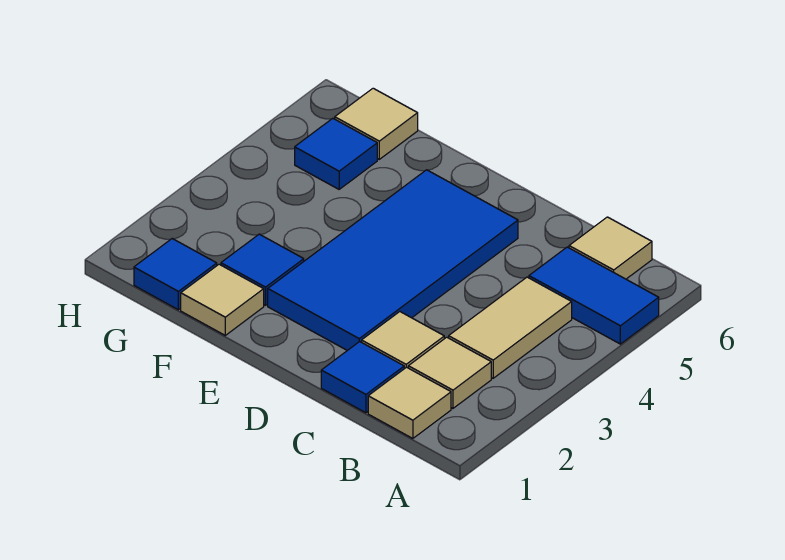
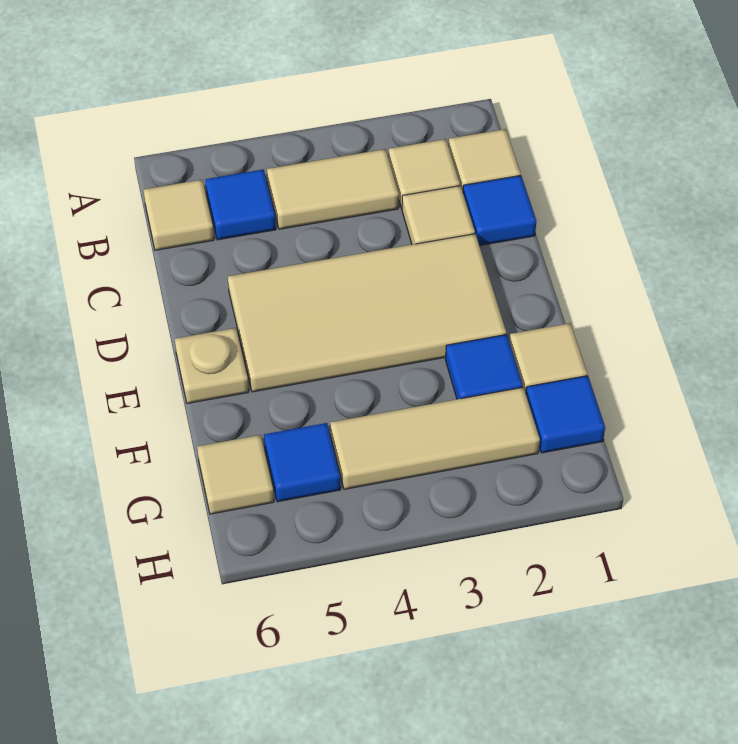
blue 1x2 tile [529,247,659,344] -> blue 1x1 tile [205,169,276,240]
blue 2x4 tile [268,170,518,351] -> tan 2x4 tile [228,234,506,392]
none -> tan 1x1 plate [175,328,249,403]
none -> tan 1x3 tile [330,387,540,489]

